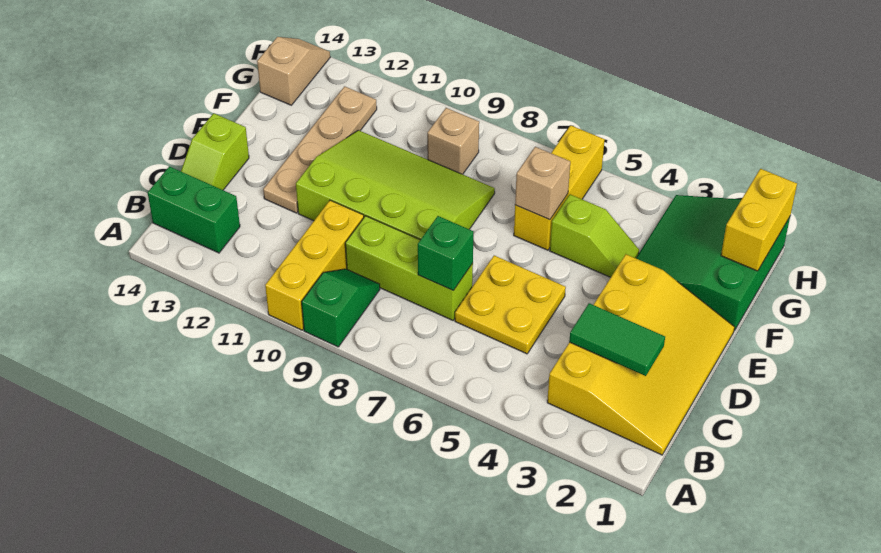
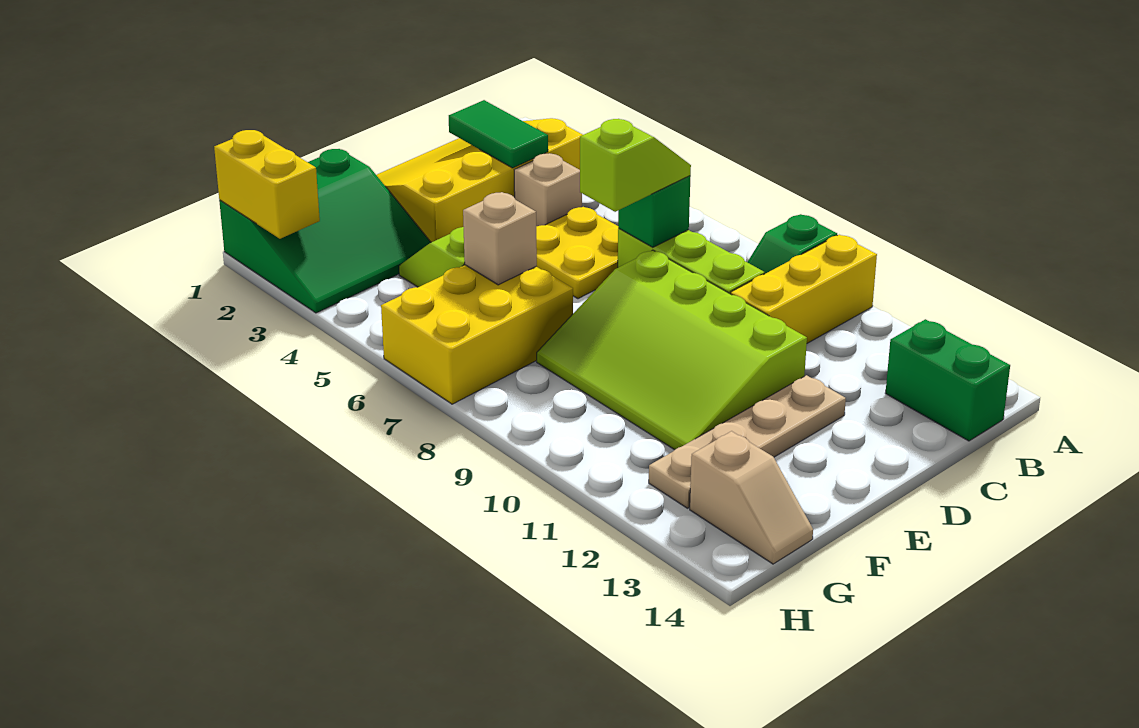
lime 1x2 slope [181,113,249,190] -> lime 1x2 slope moved to [580,119,691,212]
yellow 1x3 brick [514,125,605,250] -> yellow 2x3 brick [381,265,573,404]
yellow 1x2 brick [721,169,797,271] -> yellow 1x2 brick turned to [214,130,320,239]
tan 1x1 brick [427,108,479,174] -> tan 1x1 brick moved to [514,153,582,226]
tan 1x2 slope [257,37,330,105] -> tan 1x2 slope turned to [690,431,813,564]

